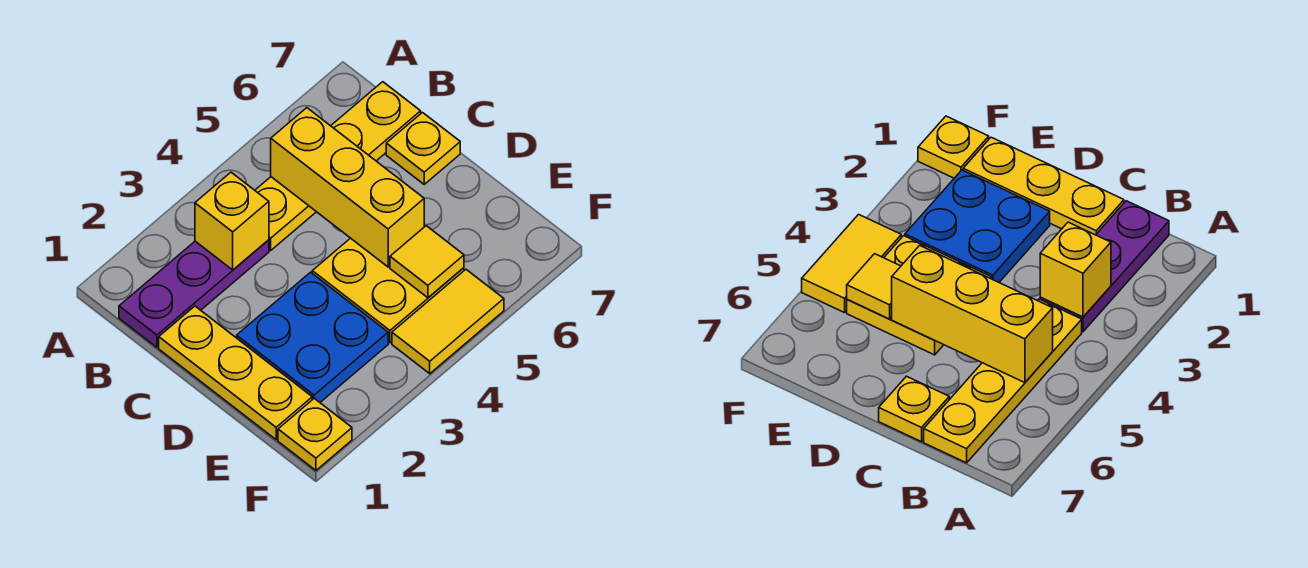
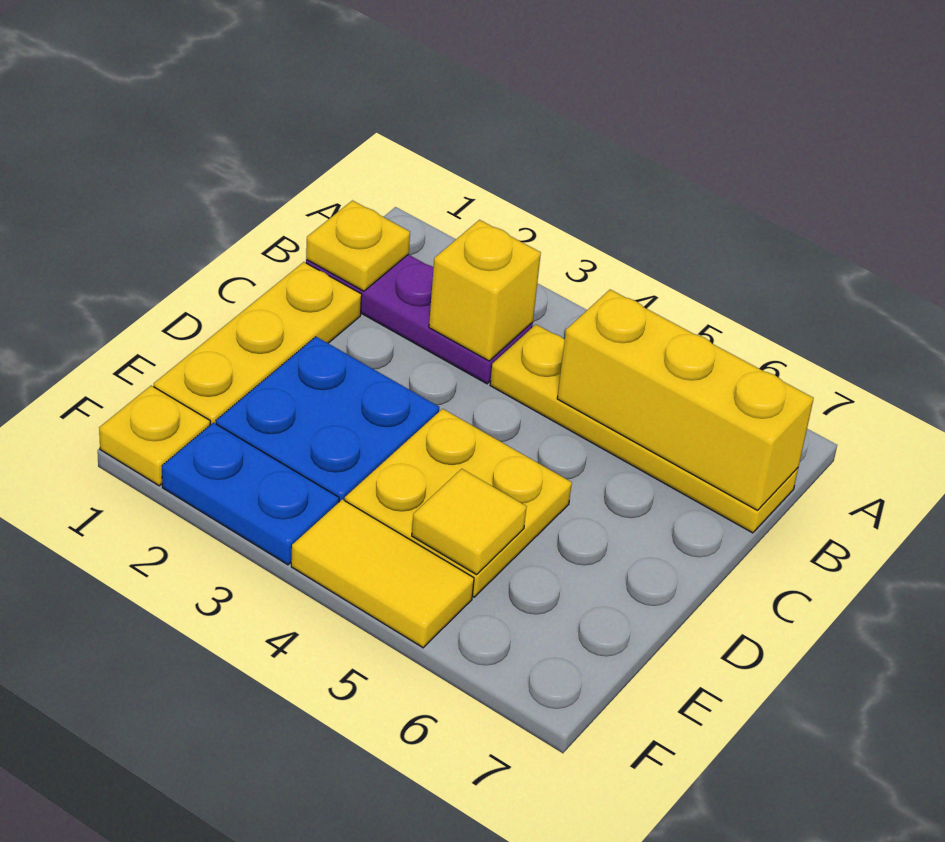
yellow 1x3 brick [271,108,424,267] -> yellow 1x3 brick turned to [557,290,814,510]
yellow 1x1 plate [386,113,460,184] -> yellow 1x1 plate moved to [306,201,410,291]
none -> blue 1x2 plate [162,423,339,565]

